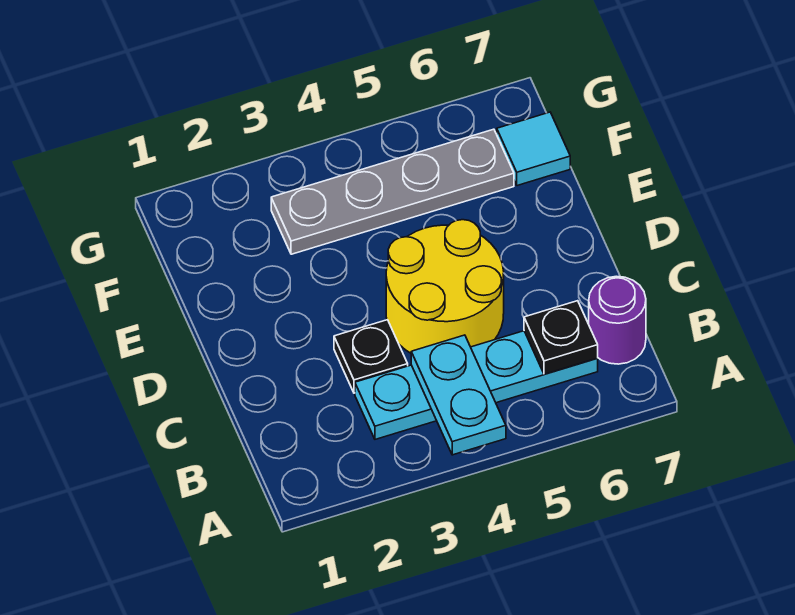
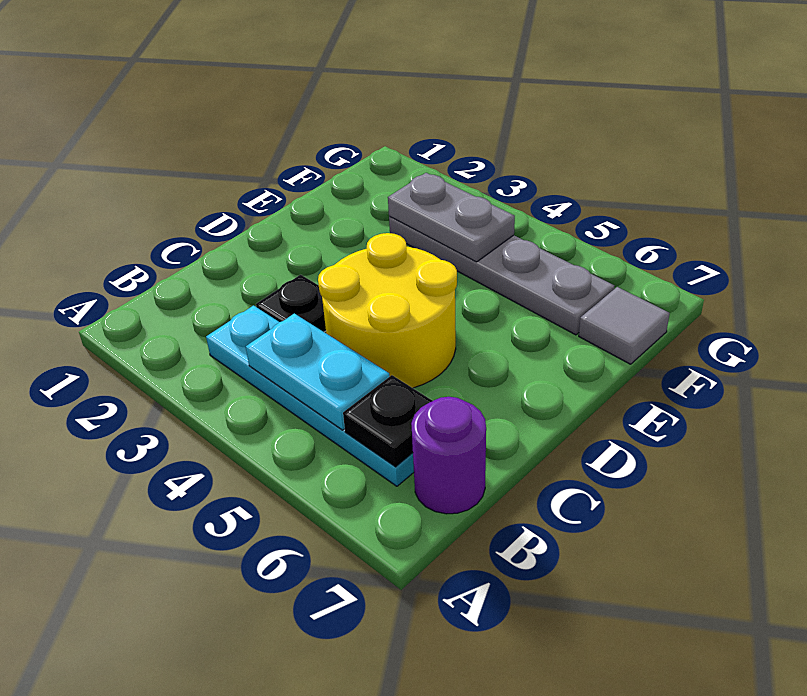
cyan 1x2 plate [411,335,506,455] -> cyan 1x2 plate turned to [246,314,390,430]
none -> grey 1x2 plate [388,173,515,262]
cyan 1x1 tile [497,112,570,186] -> grey 1x1 tile [579,287,670,364]

